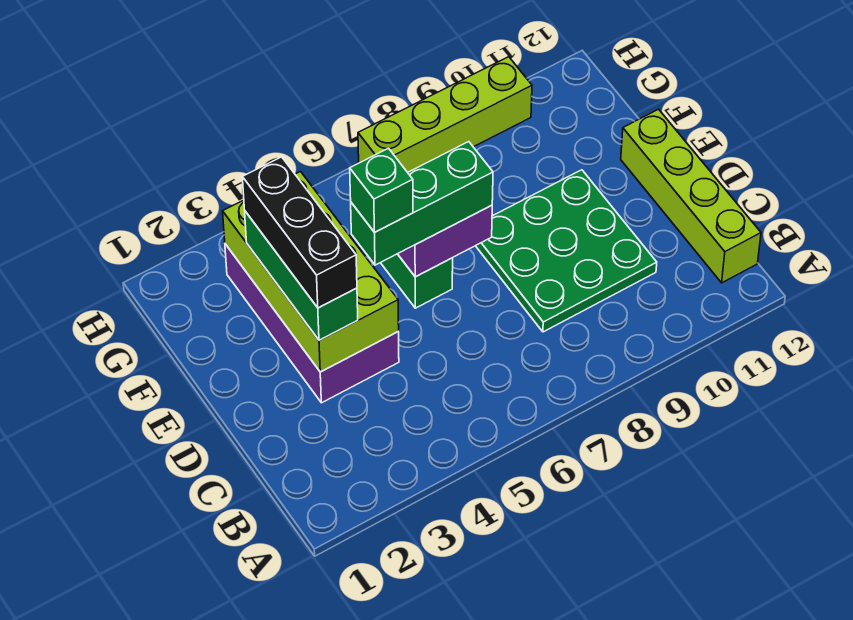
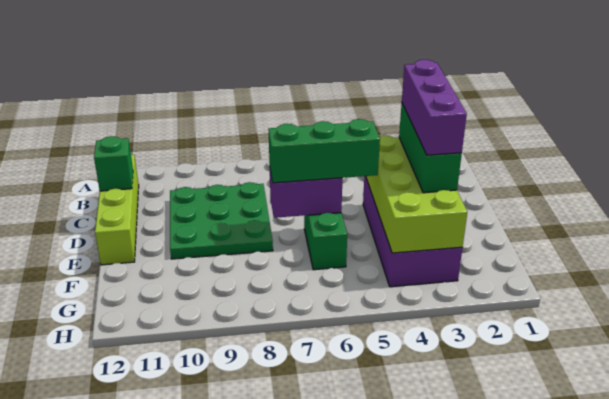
black 1x3 brick [242,157,357,308] -> purple 1x3 brick [402,60,467,155]
green 1x1 brick [350,148,413,232] -> green 1x1 brick moved to [94,136,133,191]
lime 1x4 brick [358,57,532,172] -> none

